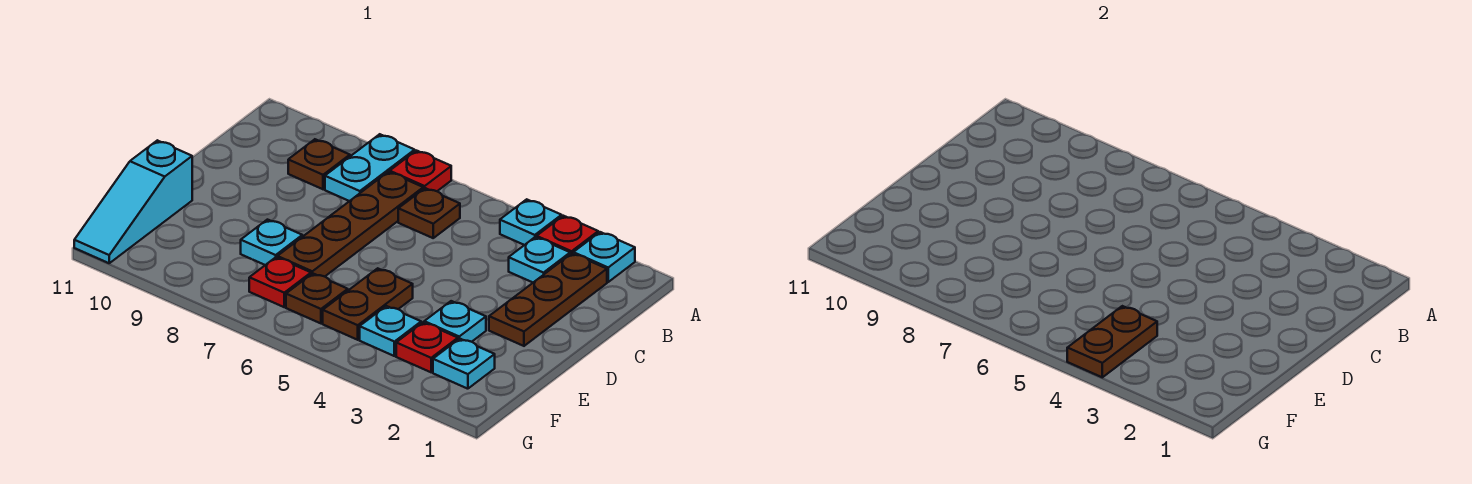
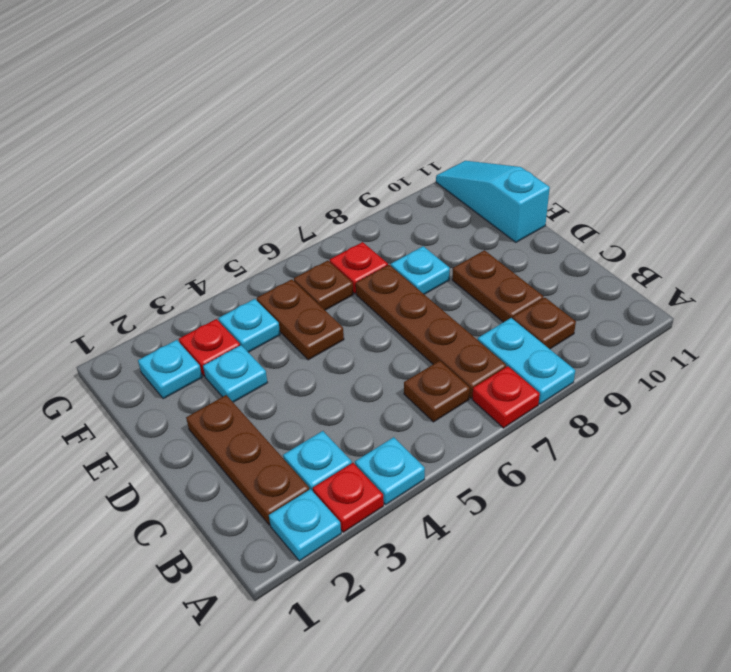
brown 1x2 plate [1067,306,1157,377] -> brown 1x2 plate moved to [452,250,543,322]

